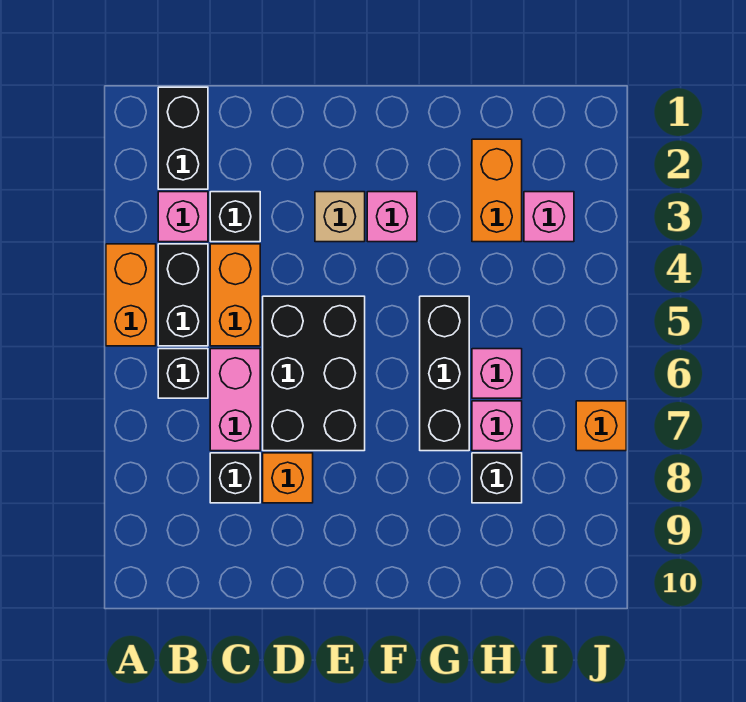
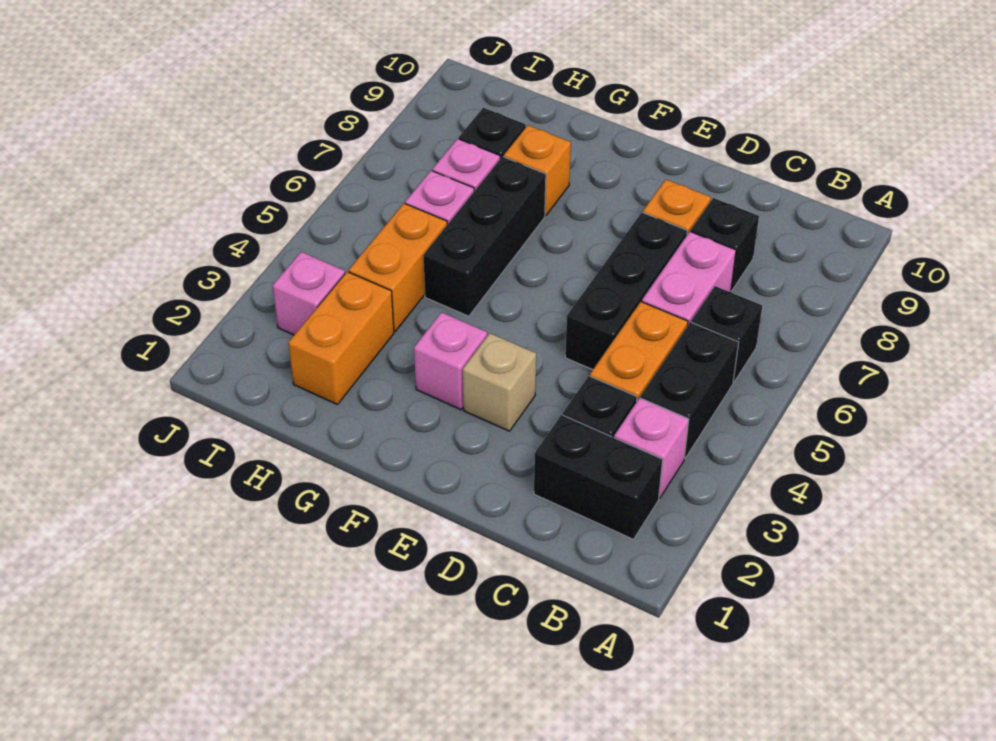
orange 1x2 brick [106,244,156,346] -> orange 1x2 brick moved to [348,203,448,331]
black 1x2 brick [158,87,208,189] -> black 1x2 brick turned to [534,415,663,539]
black 2x3 brick [263,296,365,451] -> black 1x3 brick [565,212,687,370]
orange 1x1 brick [576,401,626,451] -> orange 1x1 brick moved to [504,125,571,215]

